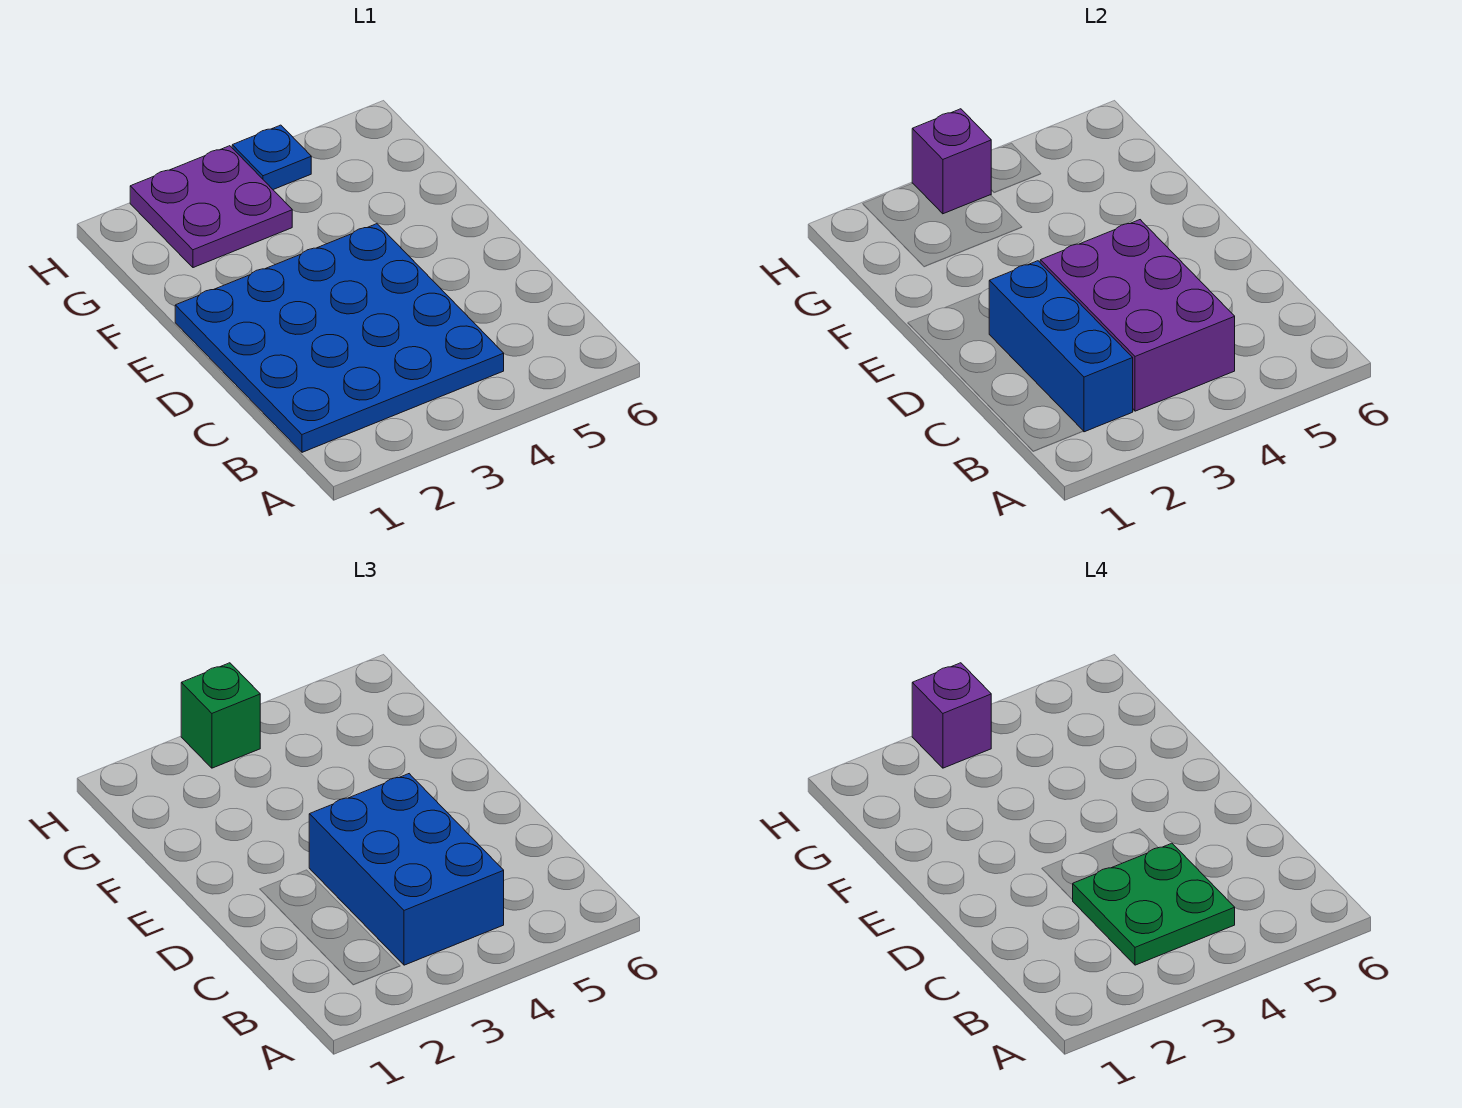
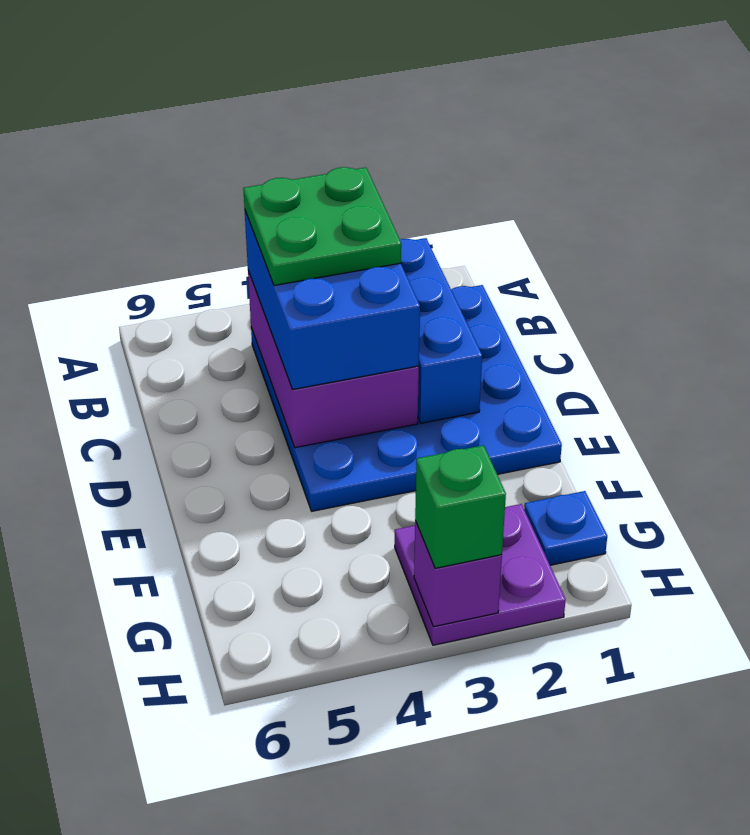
purple 1x1 brick [912,663,991,768] -> none
blue 1x1 plate [232,125,311,190] -> blue 1x1 plate moved to [524,491,607,565]

